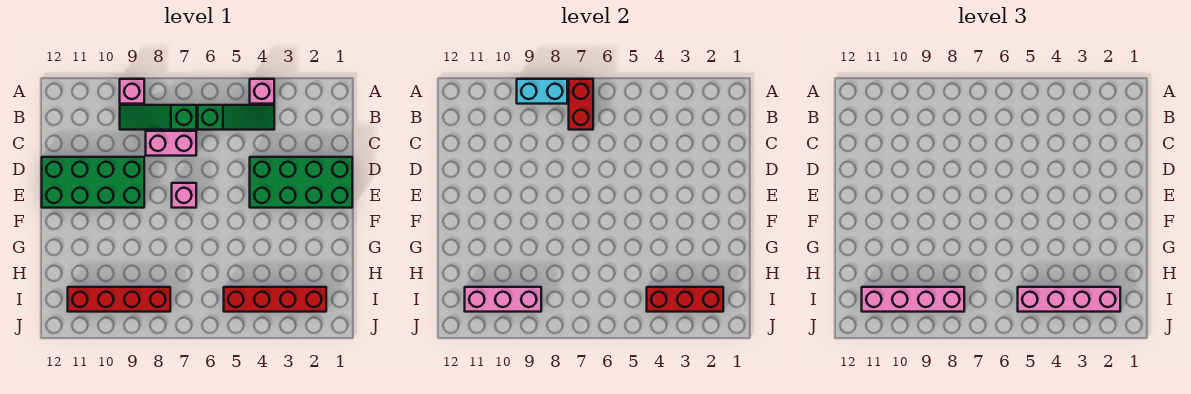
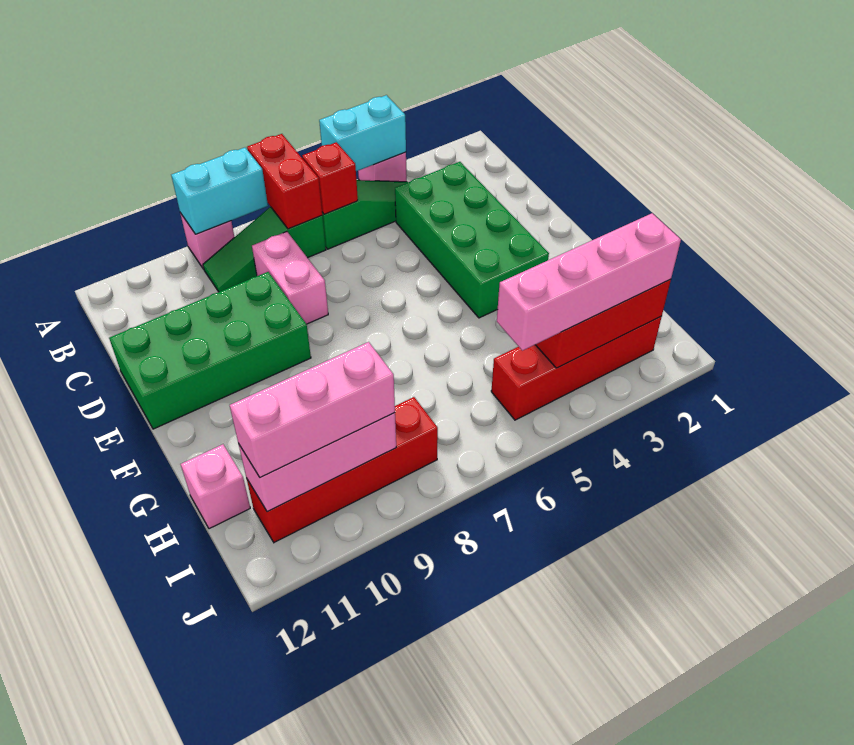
none -> cyan 1x2 brick [319,95,406,171]
none -> red 1x1 brick [302,142,358,214]
pink 1x2 brick [146,131,196,156] -> pink 1x2 brick turned to [252,232,328,324]
green 2x4 brick [250,157,352,208] -> green 2x4 brick turned to [395,162,549,318]
pink 1x1 brick [172,183,196,208] -> pink 1x1 brick moved to [181,444,250,529]
pink 1x4 brick [862,287,964,312] -> pink 1x3 brick [230,342,395,478]

